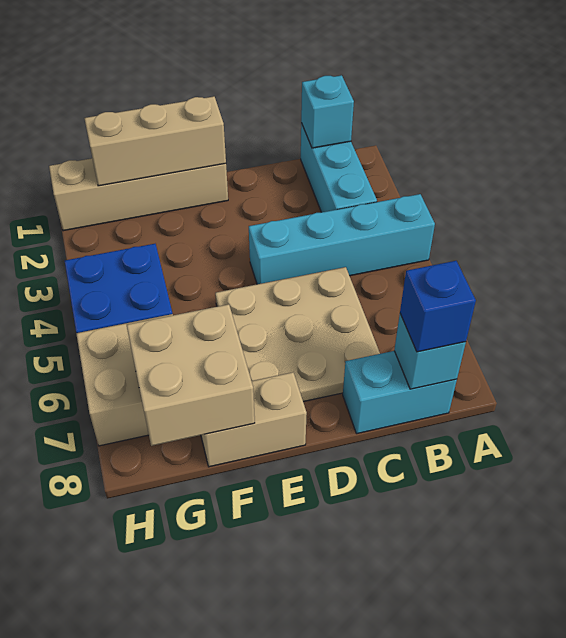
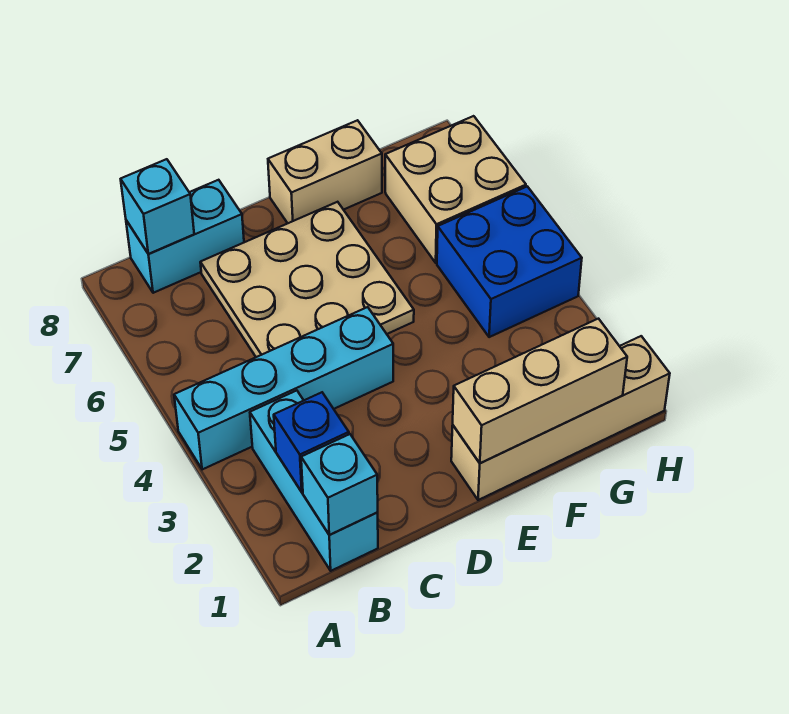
blue 1x1 brick [400,261,476,352] -> blue 1x1 brick moved to [274,392,349,492]
tan 2x2 brick [127,304,255,446] -> none

